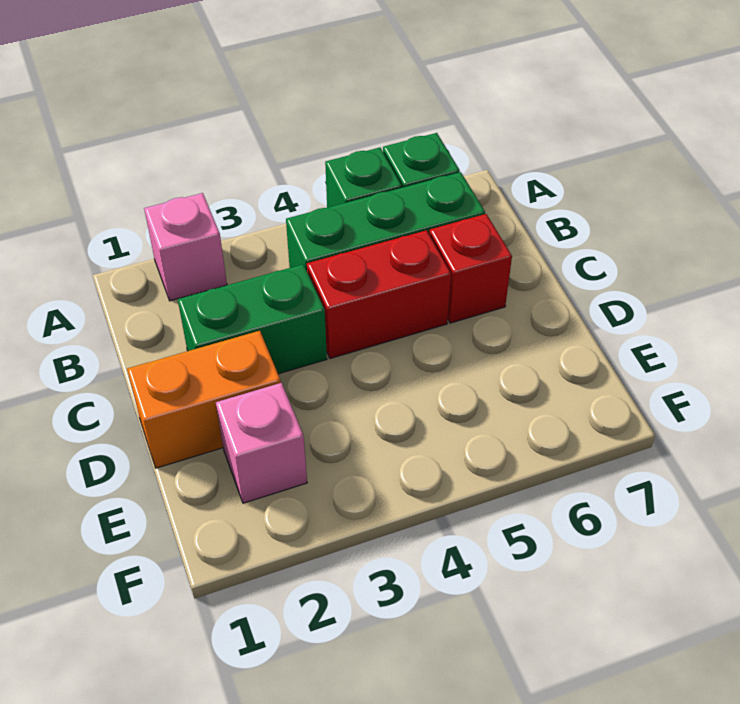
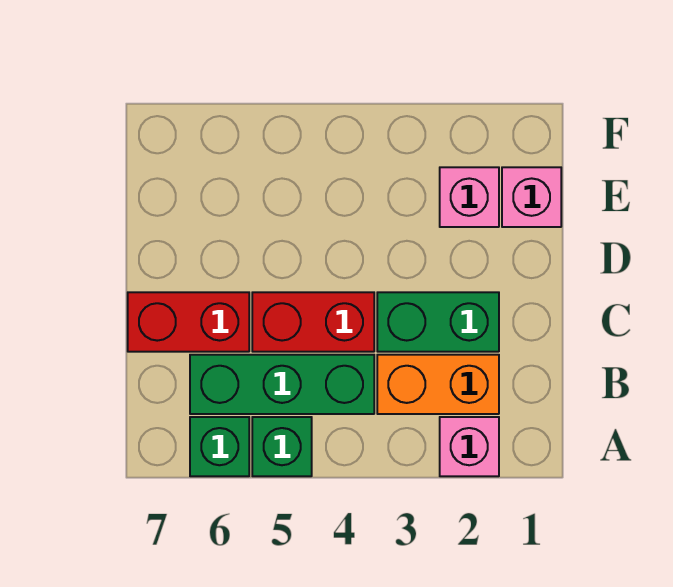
red 1x1 brick [429,214,512,323] -> red 1x2 brick [128,292,249,352]
orange 1x2 brick [127,331,281,468] -> orange 1x2 brick moved to [377,355,499,414]
none -> pink 1x1 brick [502,167,561,227]

